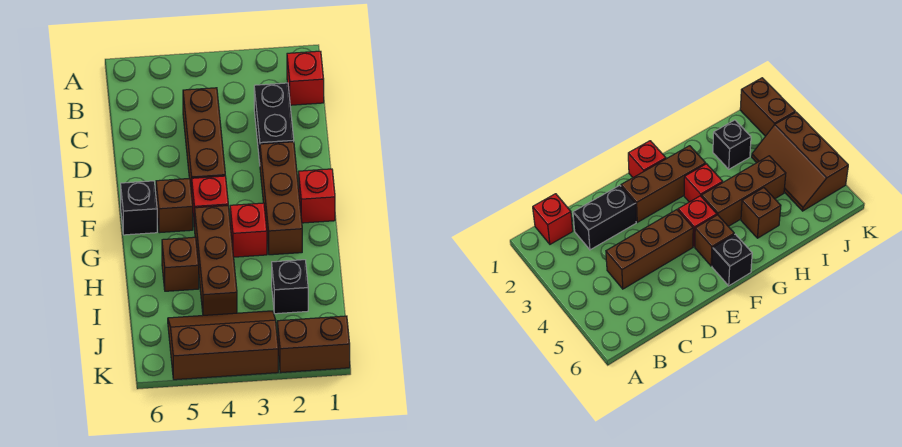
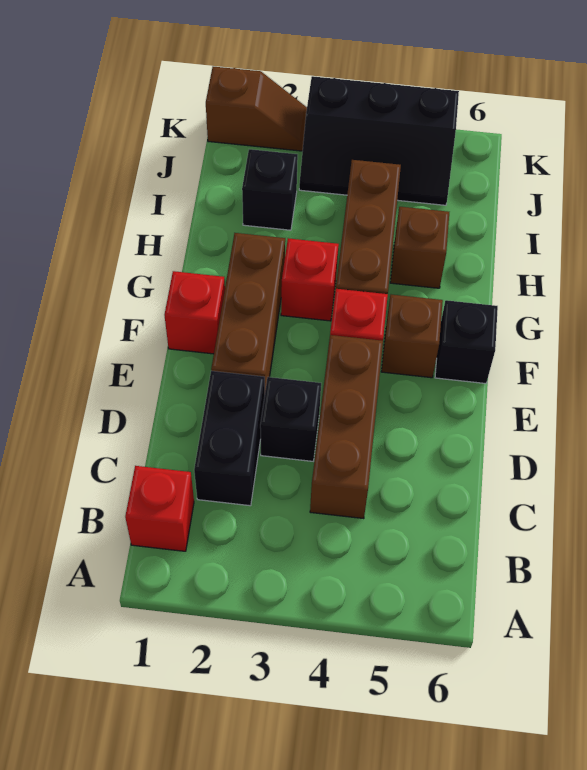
none -> black 1x1 brick [260,377,321,461]
brown 2x3 slope [168,311,278,380] -> black 2x3 slope [299,76,459,205]
brown 1x2 brick [277,316,350,373] -> brown 1x2 slope [206,67,307,151]

